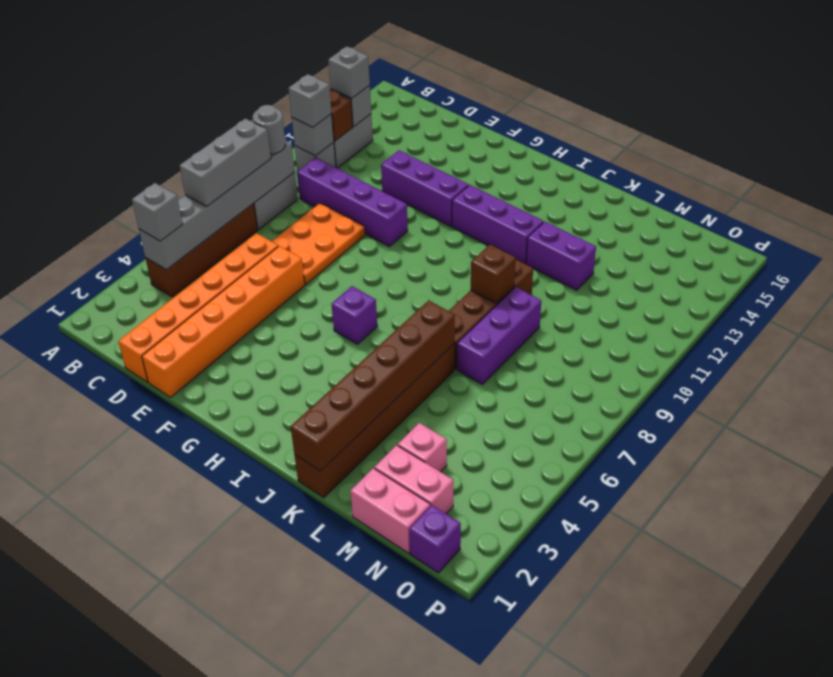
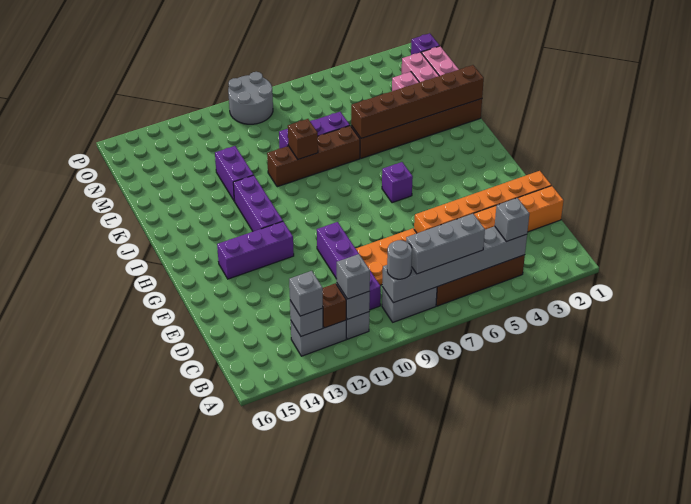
purple 1x3 brick [381,150,468,226] -> purple 1x3 brick turned to [217,222,294,279]
none -> grey 2x2 round brick [228,72,273,124]

